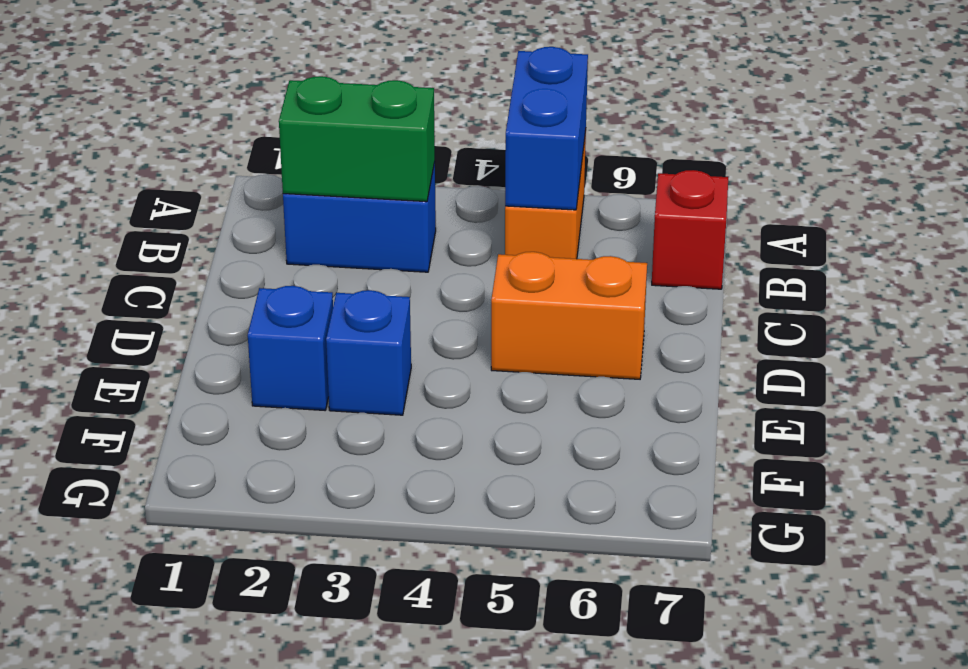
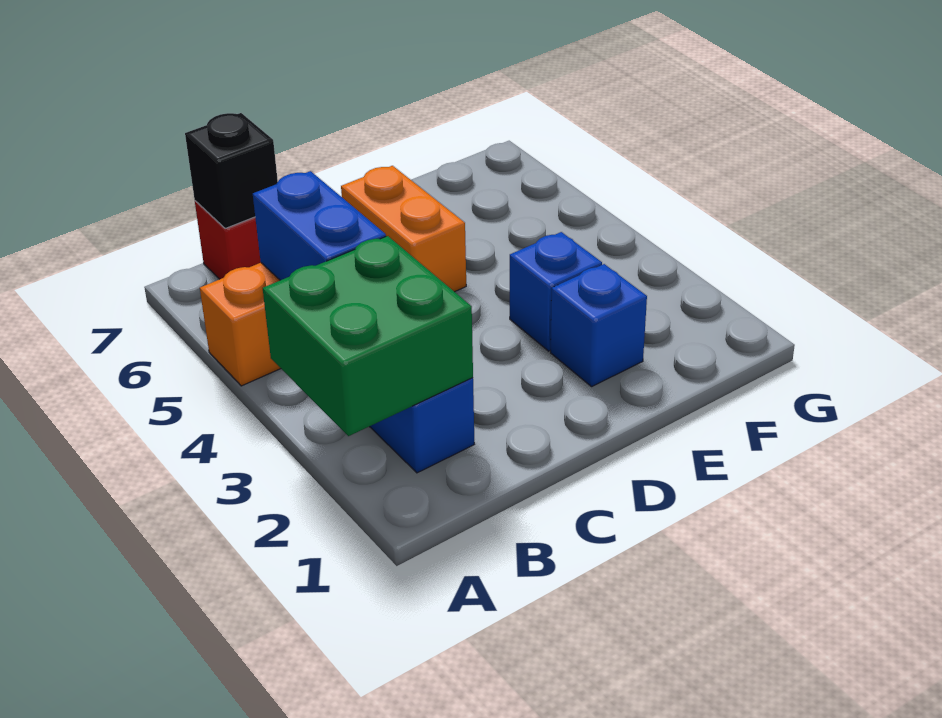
blue 1x2 brick [505,47,588,210] -> blue 1x2 brick turned to [253,171,386,280]
green 1x2 brick [279,76,435,202] -> green 2x2 brick [263,236,473,436]
none -> black 1x1 brick [185,113,278,229]

